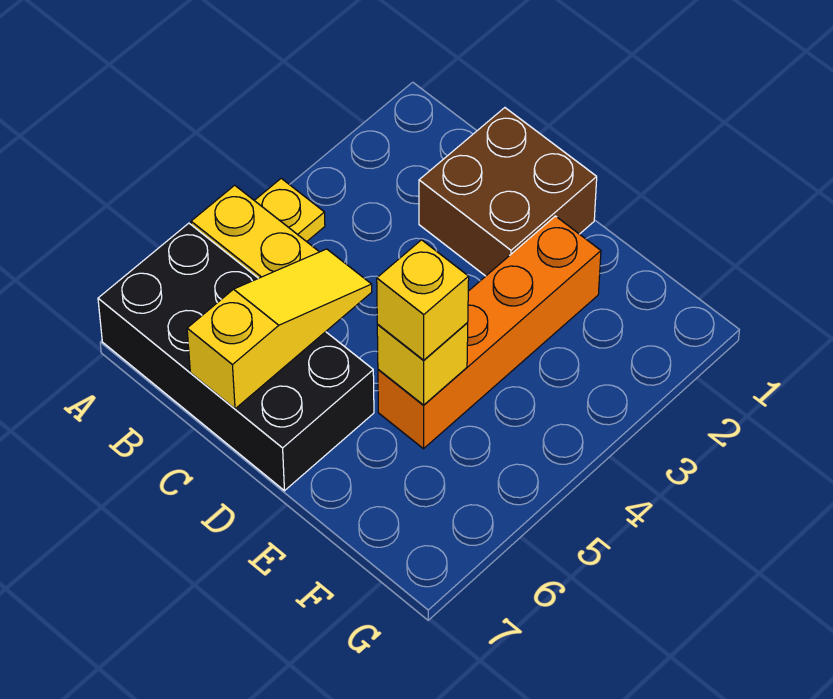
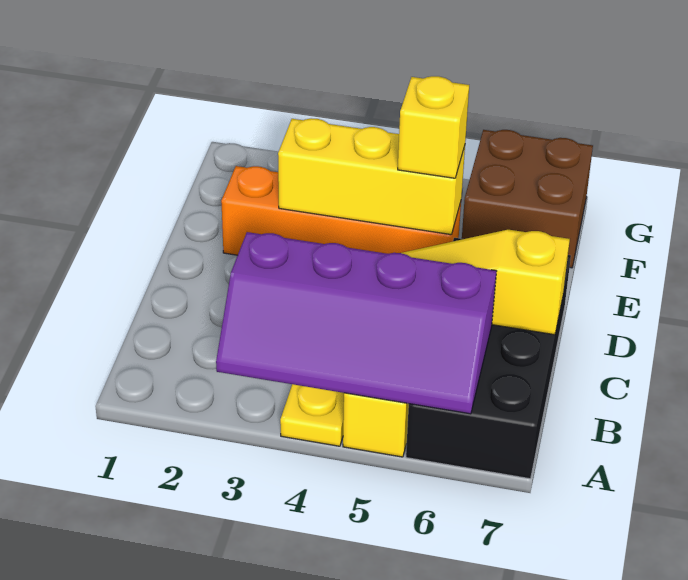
none -> purple 2x4 slope [216,232,496,414]
brown 2x2 brick [419,108,597,276] -> brown 2x2 brick moved to [462,130,593,268]
yellow 1x1 brick [377,322,468,405] -> yellow 1x3 brick [278,118,465,235]

